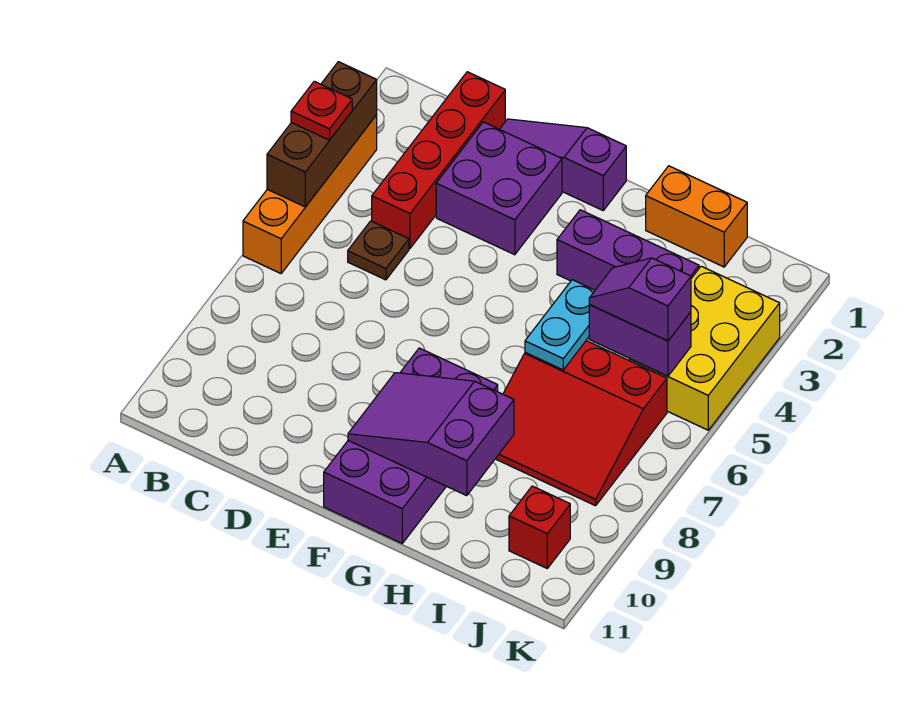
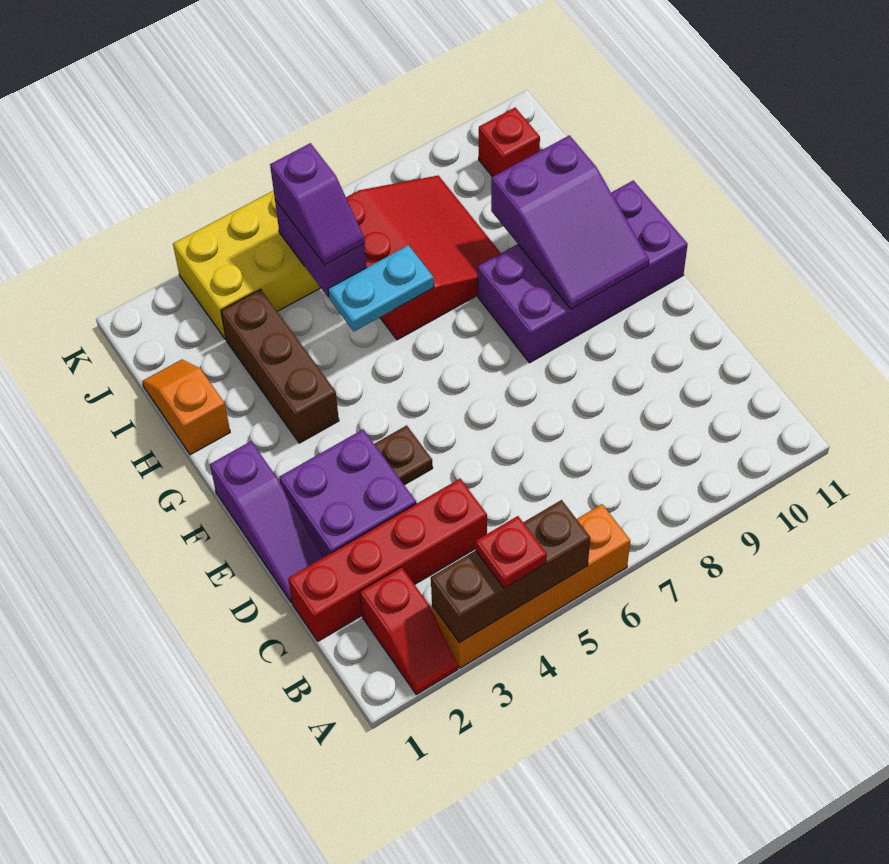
none -> red 1x2 slope [360,567,458,695]
brown 1x1 plate [348,221,409,280] -> brown 1x1 plate moved to [374,425,433,485]
purple 1x3 brick [557,210,699,290] -> brown 1x3 brick [221,289,339,443]
orange 1x2 brick [646,166,747,267] -> orange 1x2 slope [142,360,230,455]

